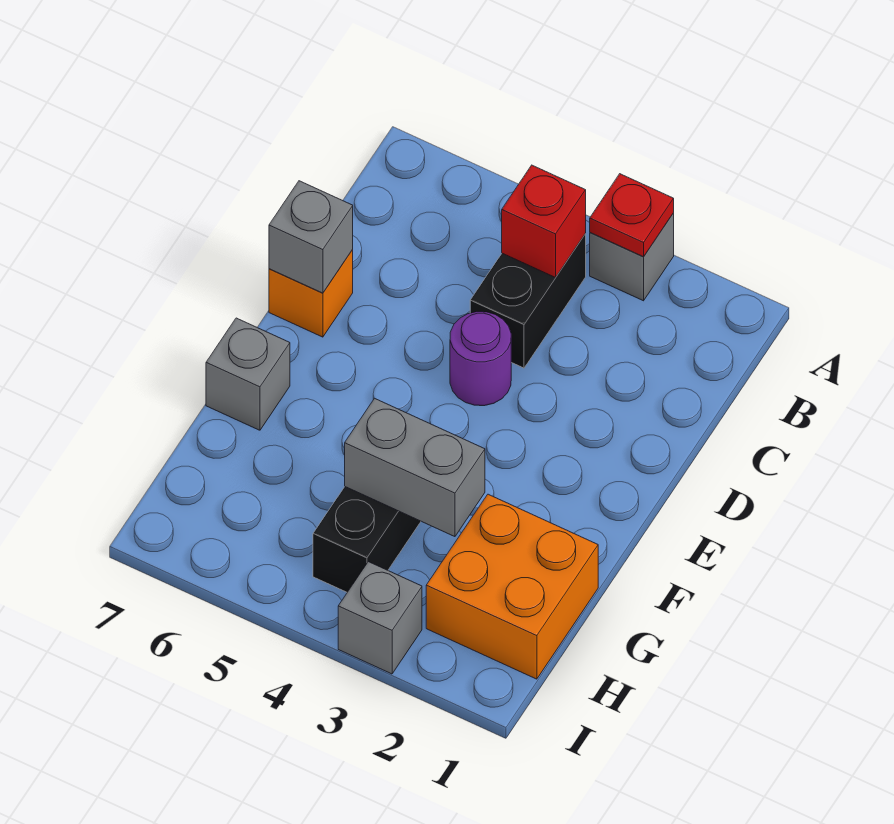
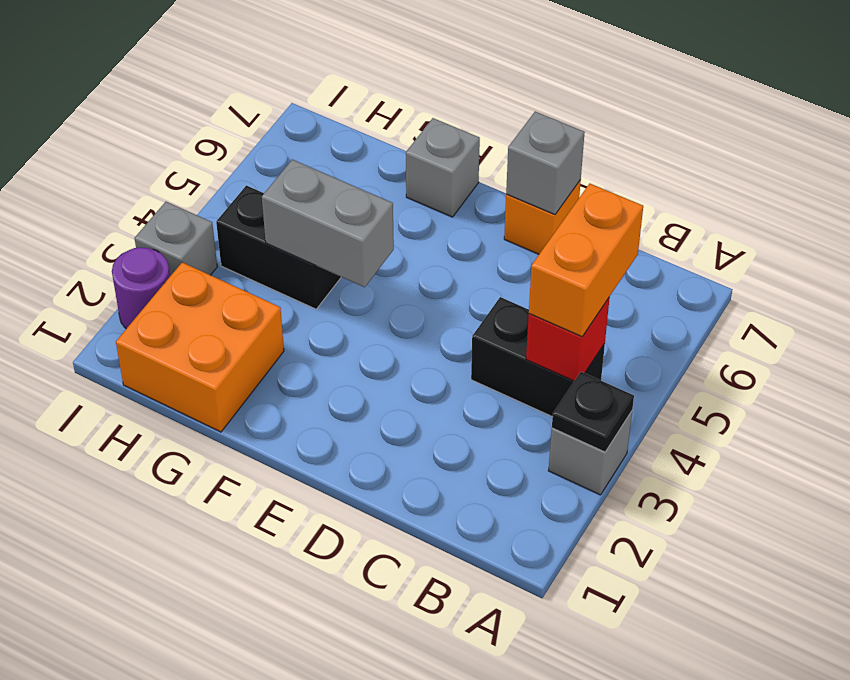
red 1x1 plate [590,174,674,257] -> black 1x1 plate [552,372,634,452]
none -> orange 1x2 brick [529,184,643,337]
purple 1x1 round brick [450,312,511,406] -> purple 1x1 round brick moved to [112,247,170,329]
grey 1x2 brick [345,398,485,537] -> grey 1x2 brick turned to [262,160,394,287]

